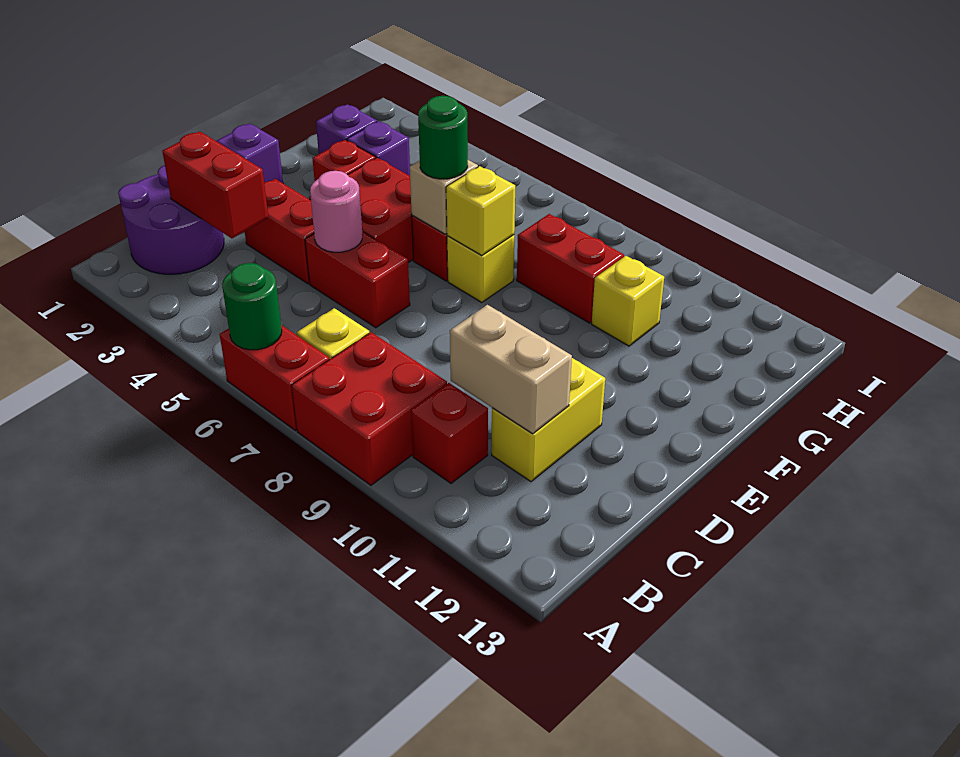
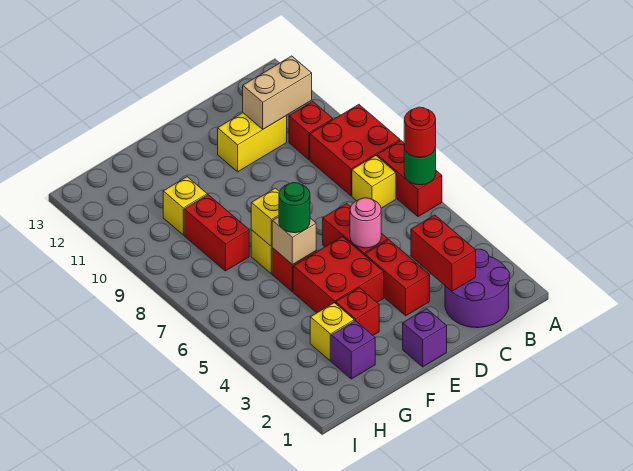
none -> red 1x1 round brick [404,107,436,157]
tan 1x2 brick [450,305,572,434] -> tan 1x2 brick turned to [243,56,312,129]
purple 1x1 brick [347,121,410,176] -> yellow 1x1 brick [310,303,354,361]

